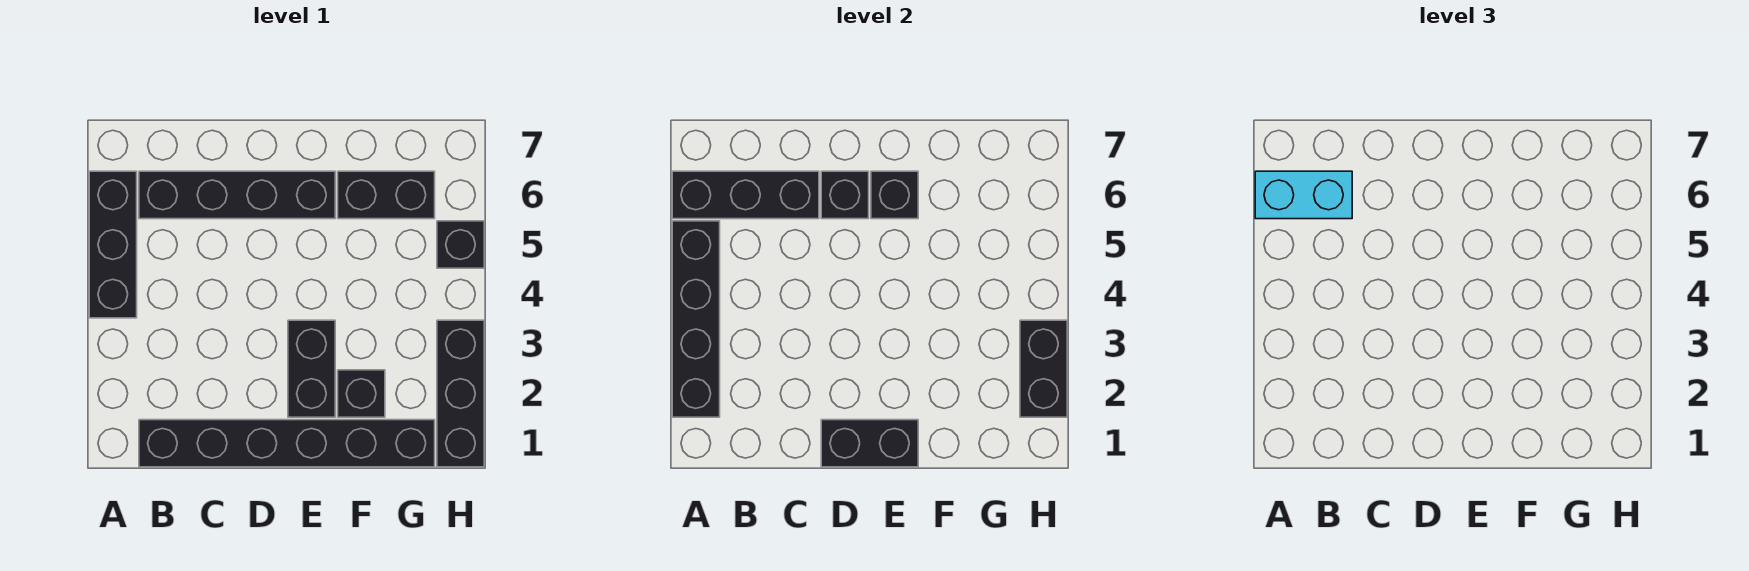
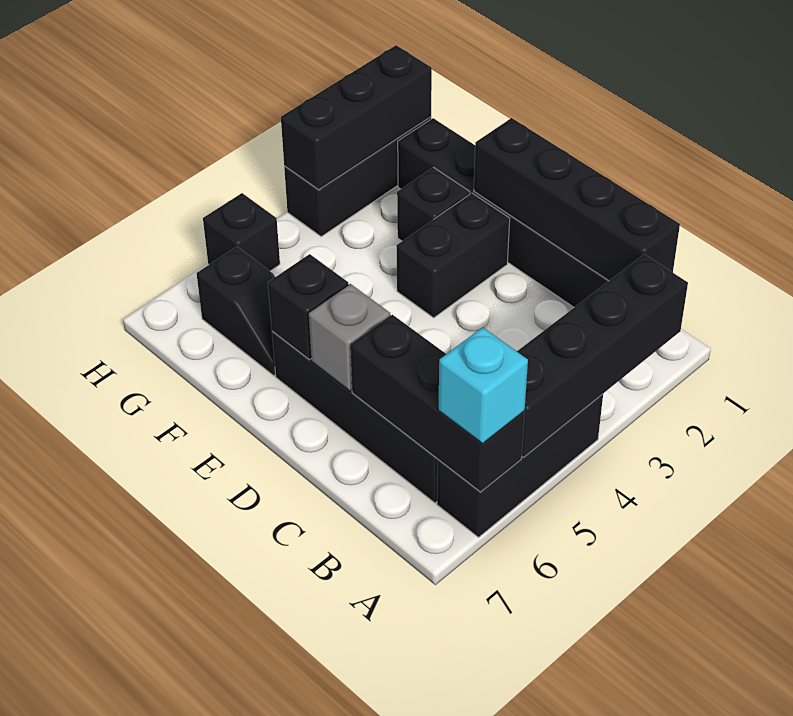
cyan 1x2 brick [1255,171,1352,219] -> cyan 1x1 brick [438,327,528,444]
black 1x2 brick [821,420,918,467] -> black 1x4 brick [474,118,680,281]
black 1x1 brick [821,171,869,219] -> grey 1x1 brick [308,284,390,391]
black 1x2 brick [338,171,435,219] -> black 1x2 slope [196,247,276,376]
black 1x2 brick [1020,320,1067,417] -> black 1x3 brick [281,45,432,190]

